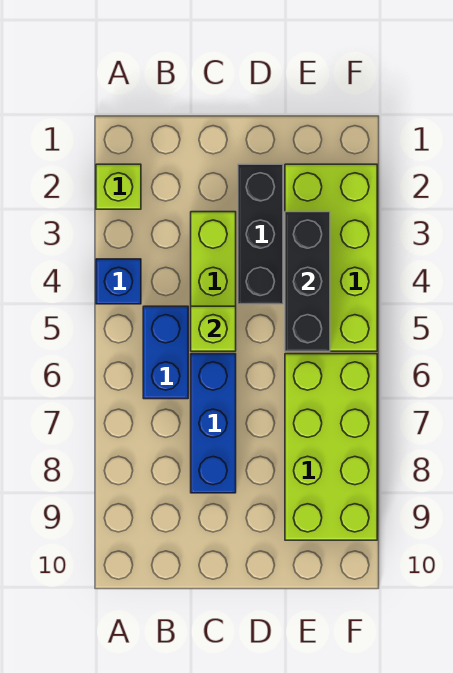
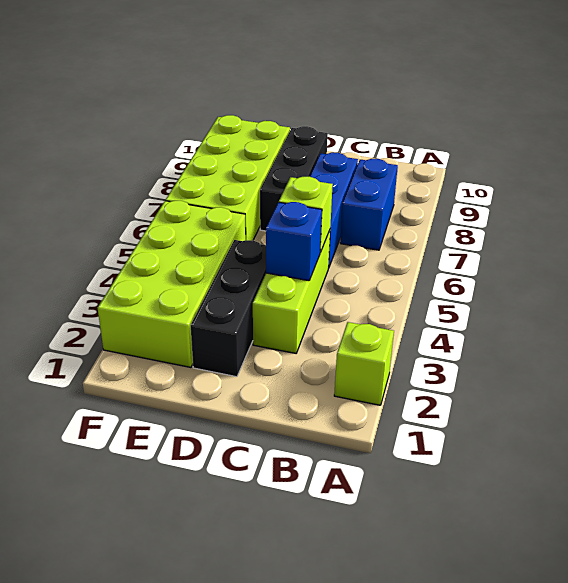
blue 1x1 brick [96,259,141,304] -> blue 1x1 brick moved to [266,202,322,281]
blue 1x2 brick [143,306,188,399] -> blue 1x2 brick moved to [340,159,398,250]
black 1x3 brick [285,212,330,351] -> black 1x3 brick moved to [260,126,328,231]

